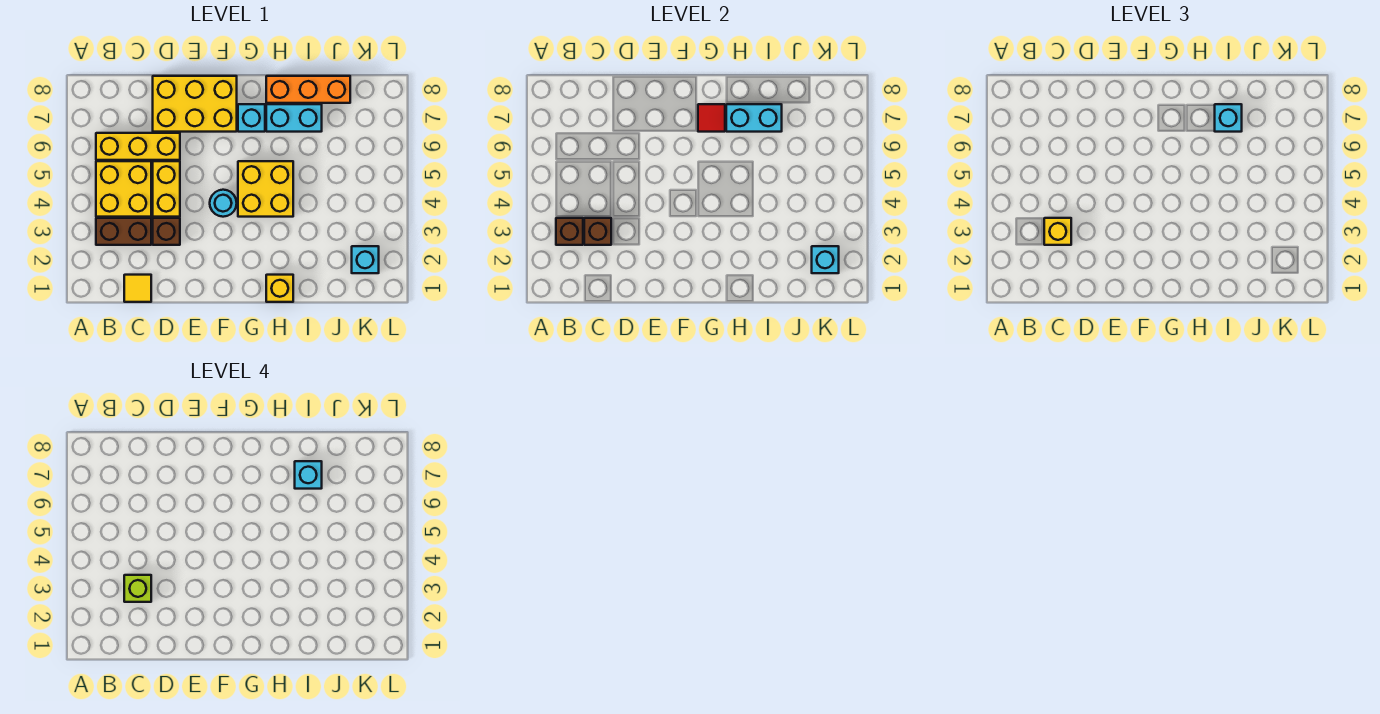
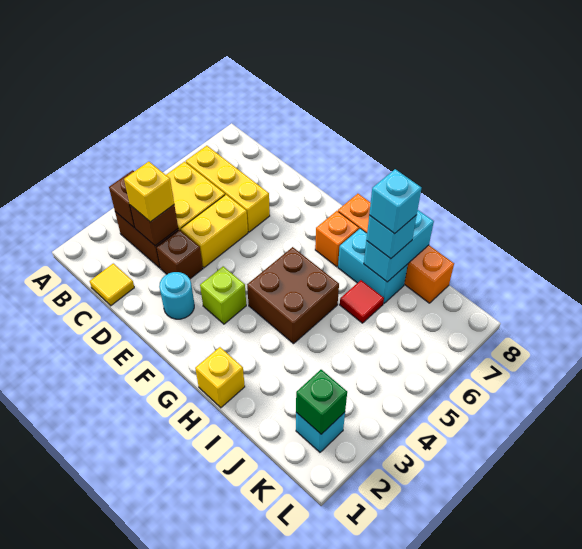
lime 1x1 brick [124,575,151,602] -> lime 1x1 brick moved to [200,266,246,324]
yellow 2x3 brick [153,76,237,132] -> none
cyan 1x1 round brick [210,190,237,217] -> cyan 1x1 round brick moved to [159,272,194,319]
yellow 2x2 brick [238,161,293,217] -> brown 2x2 brick [247,247,339,344]
cyan 1x1 brick [238,104,265,132] -> orange 1x1 brick [315,211,359,267]
red 1x1 tile [698,104,725,132] -> red 1x1 tile moved to [340,280,384,323]
cyan 1x2 brick [726,104,782,132] -> cyan 1x2 brick turned to [364,210,434,282]
orange 1x3 brick [266,76,350,103] -> orange 1x4 brick [338,194,454,303]
cyan 1x1 brick [812,246,839,273] -> green 1x1 brick [296,370,347,434]

